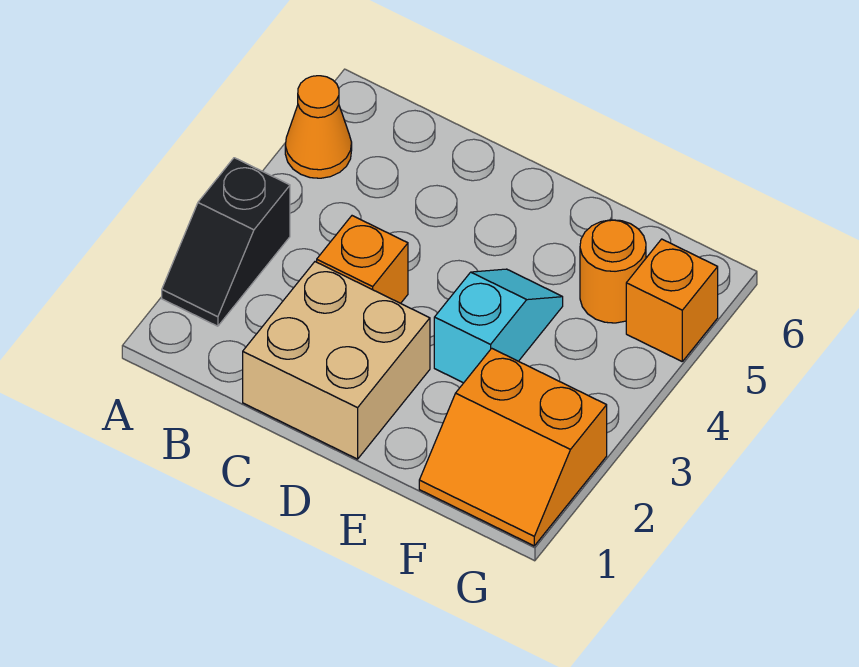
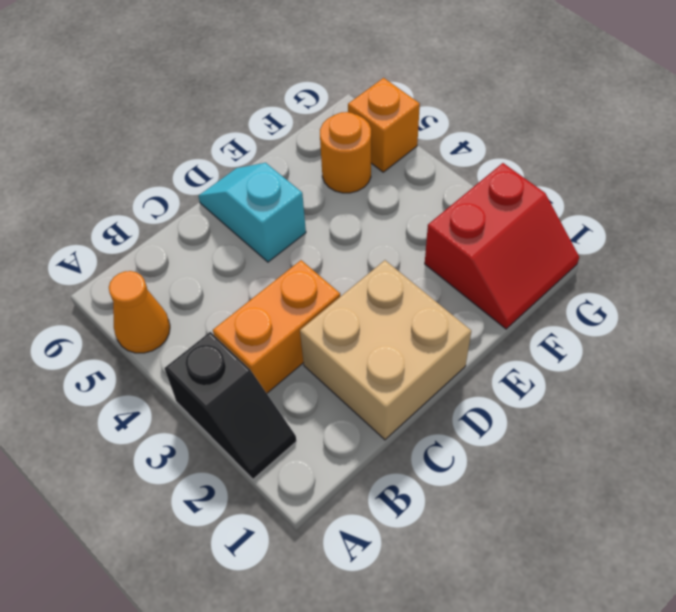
orange 1x1 brick [317,216,408,303] -> orange 1x2 brick [213,260,340,393]
cyan 1x2 slope [434,269,563,383] -> cyan 1x2 slope moved to [198,163,306,262]
orange 2x2 slope [419,348,607,546] -> red 2x2 slope [425,163,579,329]

